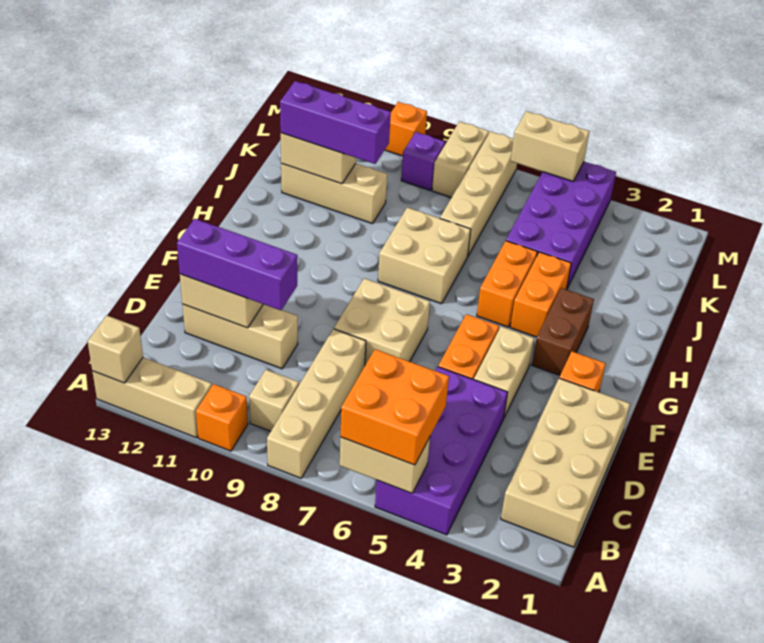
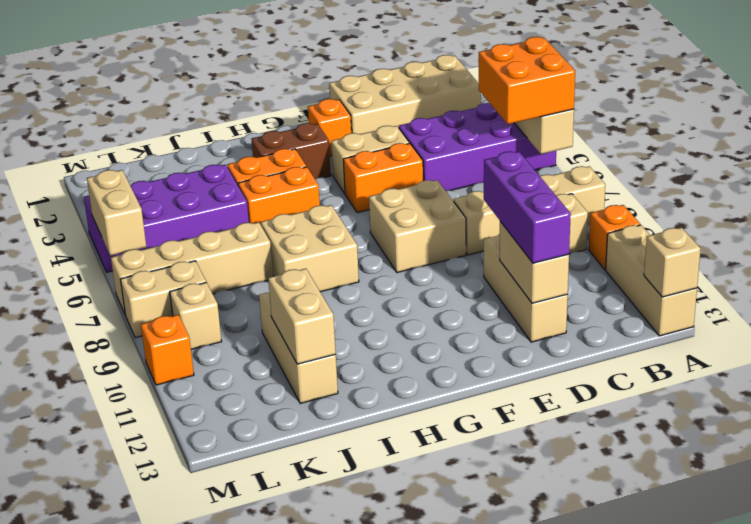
purple 1x3 brick [280,81,391,164] -> none
purple 1x1 brick [401,132,445,190] -> tan 1x1 brick [170,282,222,349]

